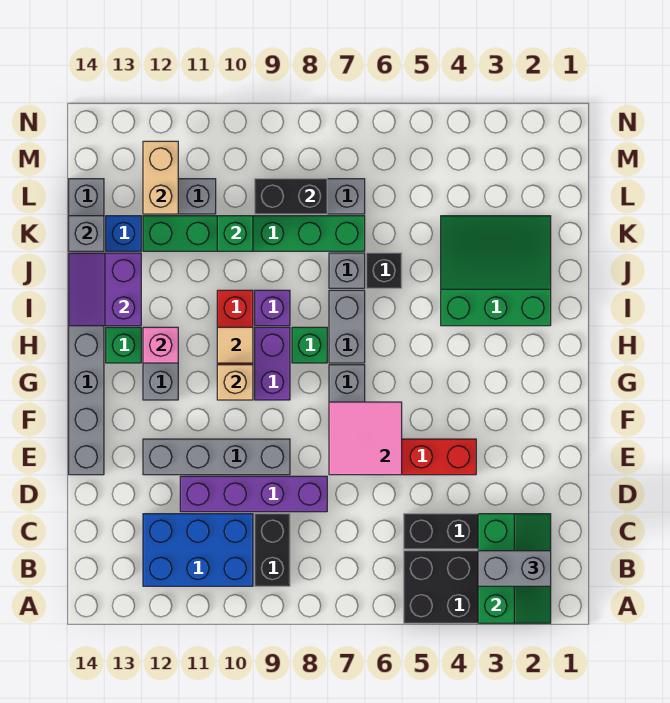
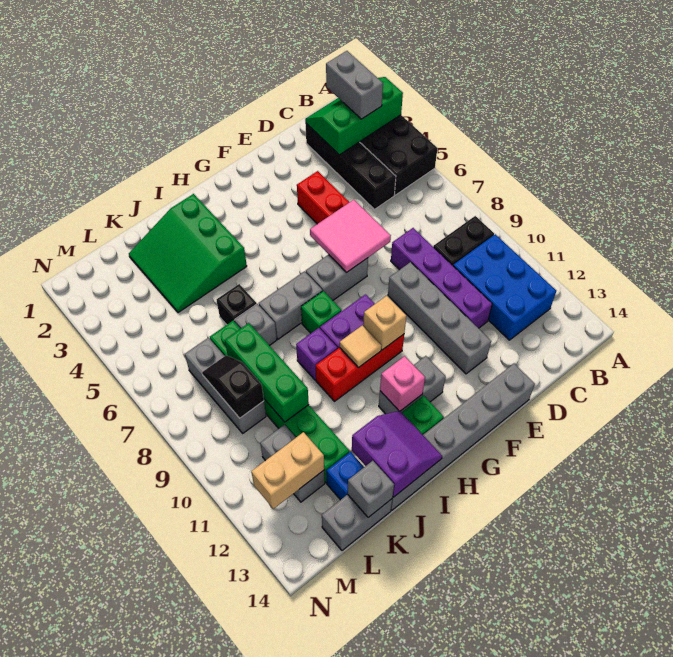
purple 2x2 slope [69,253,141,326] -> purple 2x2 slope turned to [352,411,442,497]
green 1x1 brick [217,216,253,251] -> green 1x3 brick [225,323,309,422]
black 1x2 brick [255,179,327,214] -> black 1x2 slope [202,355,264,418]

